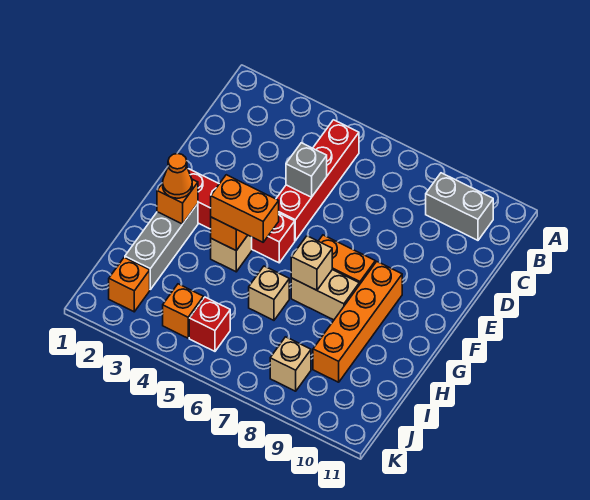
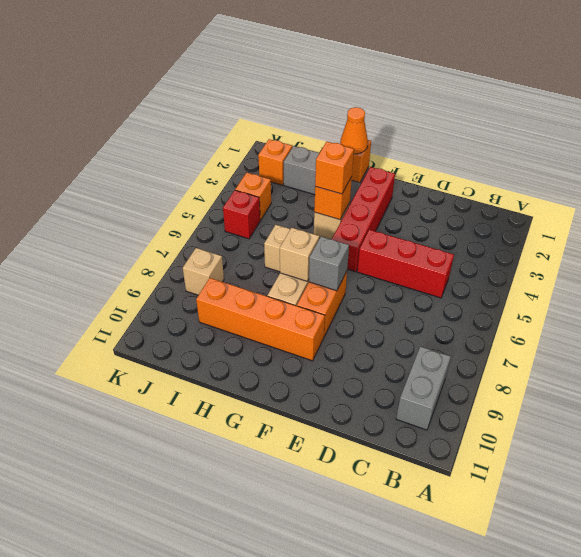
red 1x4 brick [276,120,359,241] -> red 1x3 brick [357,230,454,298]
grey 1x1 brick [286,143,327,197] -> grey 1x1 brick moved to [309,236,349,291]
orange 1x2 brick [211,175,279,242] -> orange 1x1 brick [315,142,354,194]

